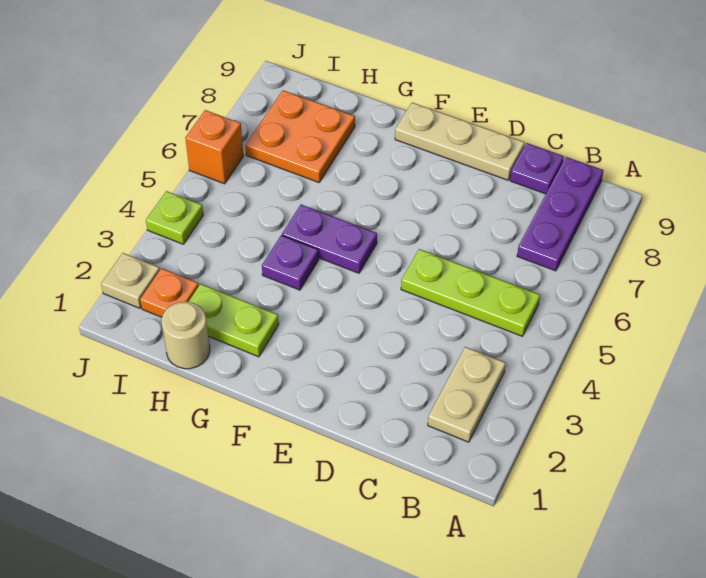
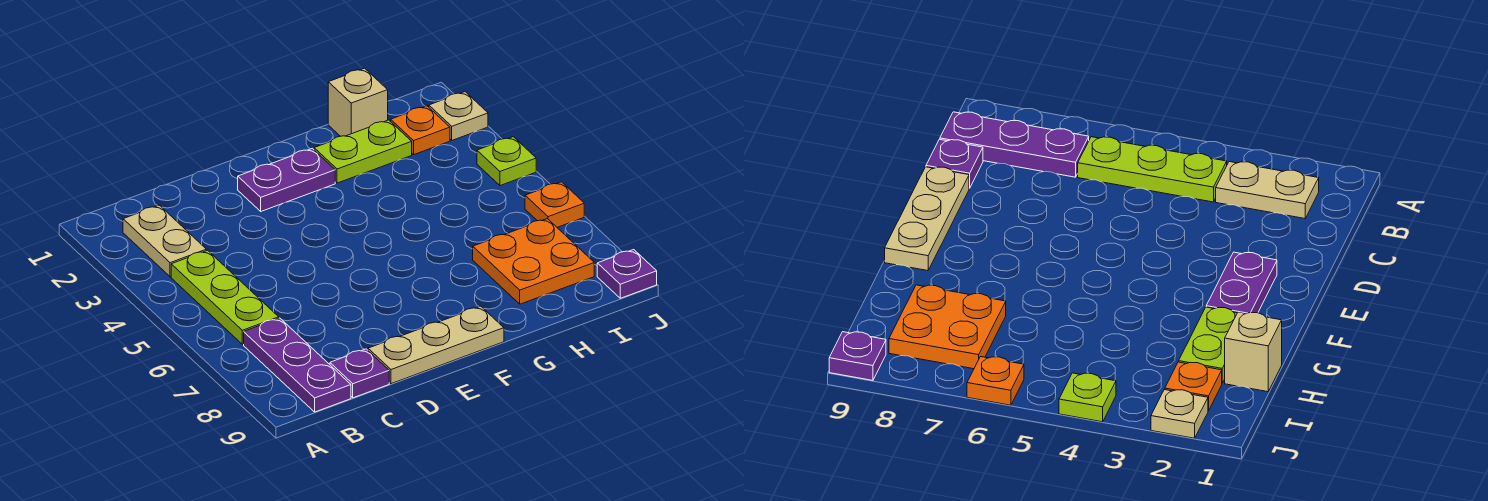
lime 1x3 plate [401,249,540,336] -> lime 1x3 plate turned to [171,250,279,344]
purple 1x2 plate [282,205,377,273] -> purple 1x2 plate moved to [238,148,335,211]
purple 1x1 plate [262,235,319,290] -> purple 1x1 plate moved to [597,250,657,298]
tan 1x1 round brick [162,302,210,369] -> tan 1x1 brick [328,68,388,136]
orange 1x1 brick [185,110,243,184] -> orange 1x1 plate [525,182,584,227]

